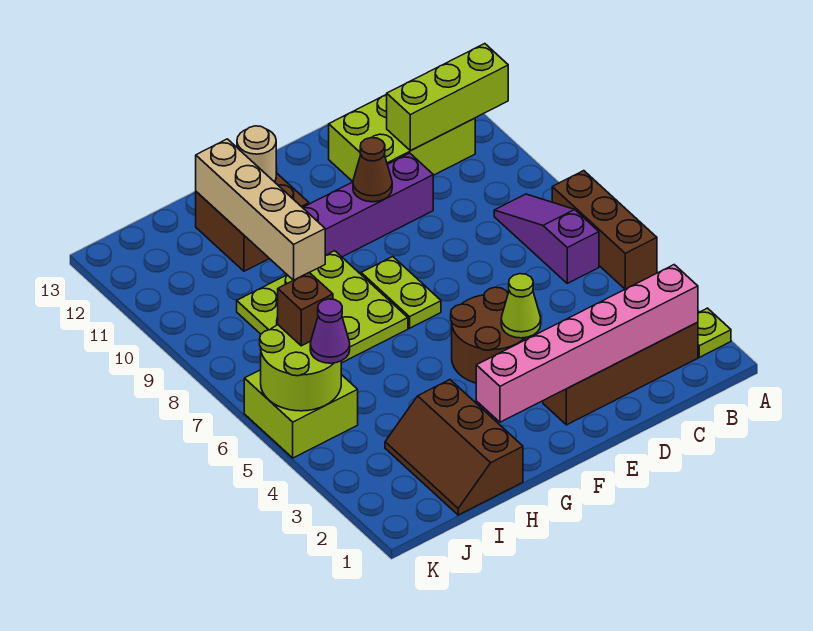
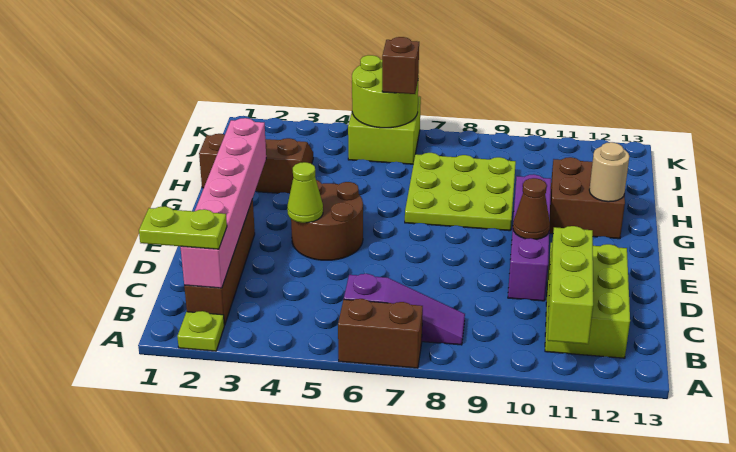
brown 1x3 brick [552,171,657,289] -> brown 1x2 brick [338,299,423,368]
lime 1x2 plate [361,257,441,328] -> lime 1x2 plate moved to [139,206,227,249]
tan 1x4 brick [196,139,326,280] -> none
purple 1x1 cone [310,299,350,363] -> none

